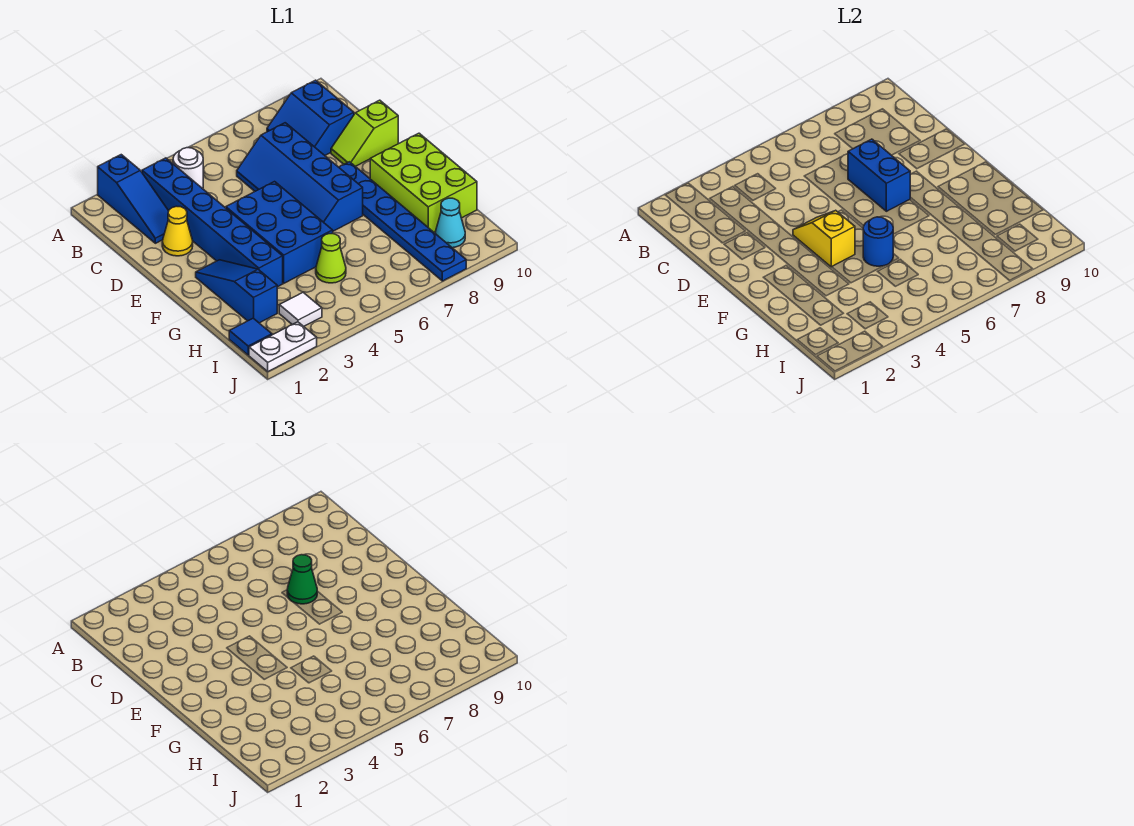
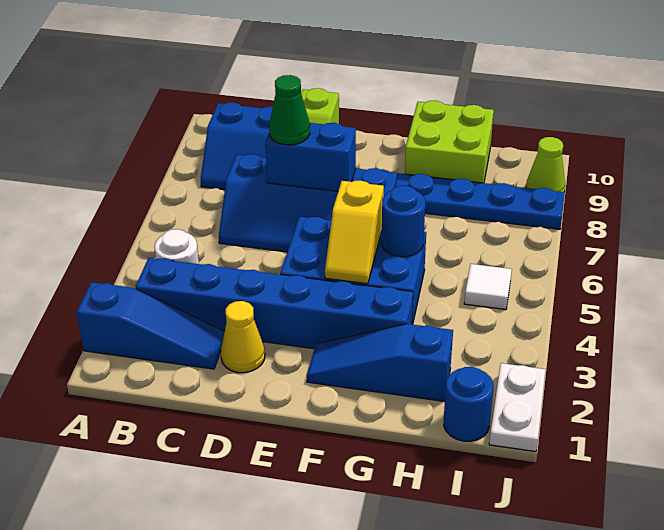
yellow 1x2 slope [793,210,855,267] -> yellow 1x2 slope turned to [325,181,384,284]
lime 2x3 brick [370,133,477,232] -> lime 2x2 brick [405,101,494,183]
lime 1x1 cone [316,234,346,283] -> lime 1x1 cone moved to [526,137,565,192]
blue 1x1 tile [229,318,272,355] -> blue 1x1 round brick [444,367,494,441]
white 1x1 tile [279,293,322,326] -> white 1x1 tile moved to [464,264,512,310]
cyan 1x1 cone [435,198,465,248] -> none

